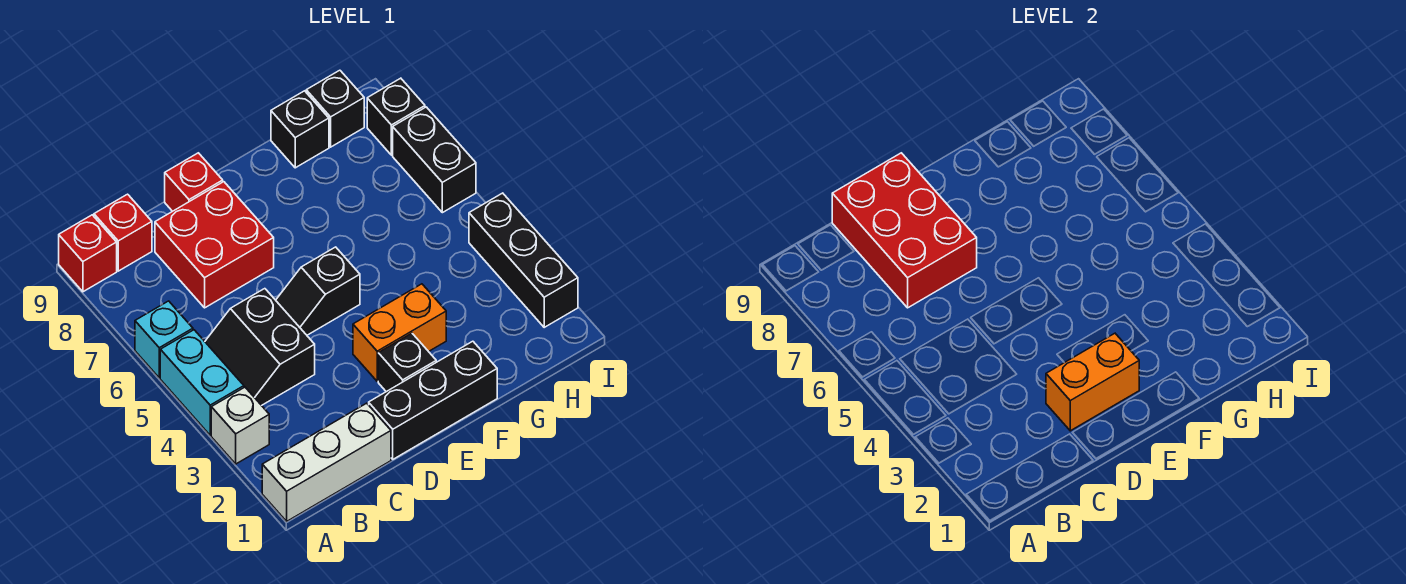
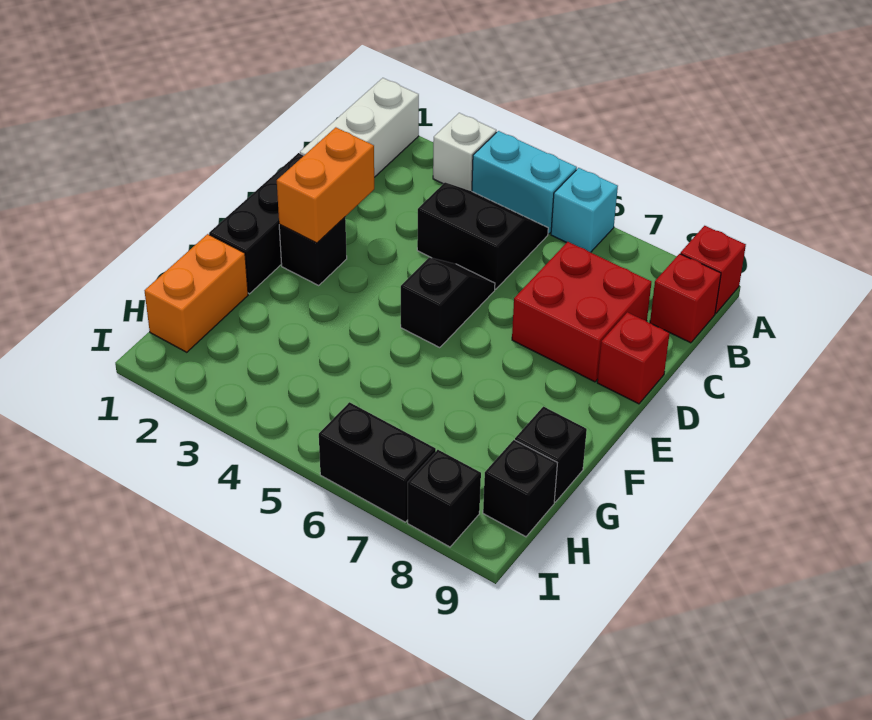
red 2x3 brick [832,153,977,308] -> none
orange 1x2 brick [353,284,446,381] -> orange 1x2 brick moved to [144,234,248,352]
black 1x3 brick [469,193,578,327] -> none

